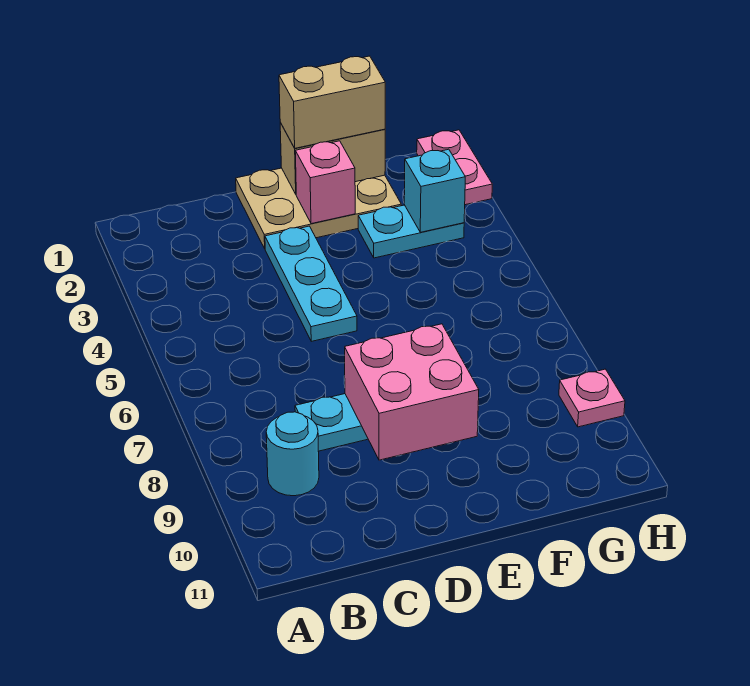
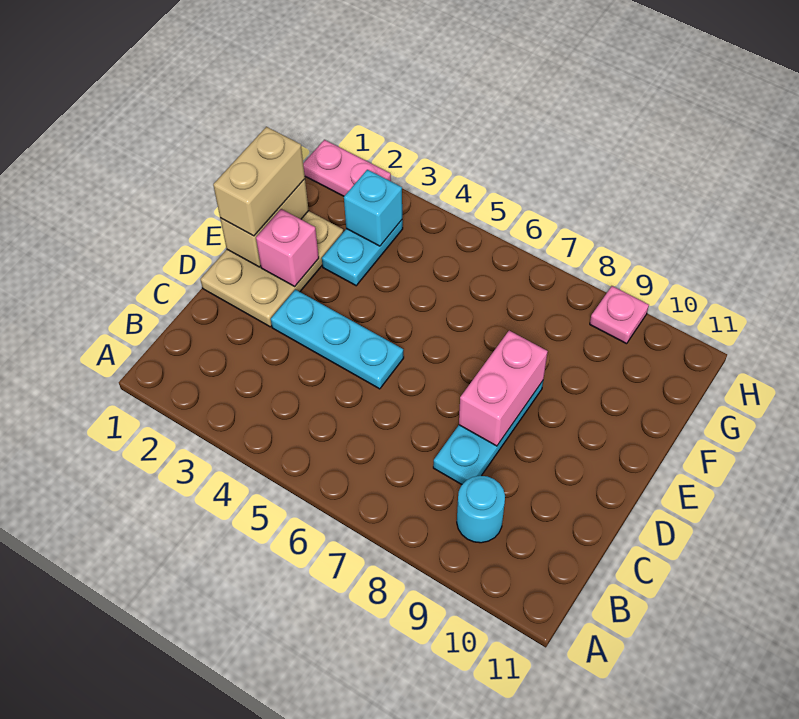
pink 2x2 brick [344,324,479,460] -> pink 1x2 brick [459,331,548,446]

